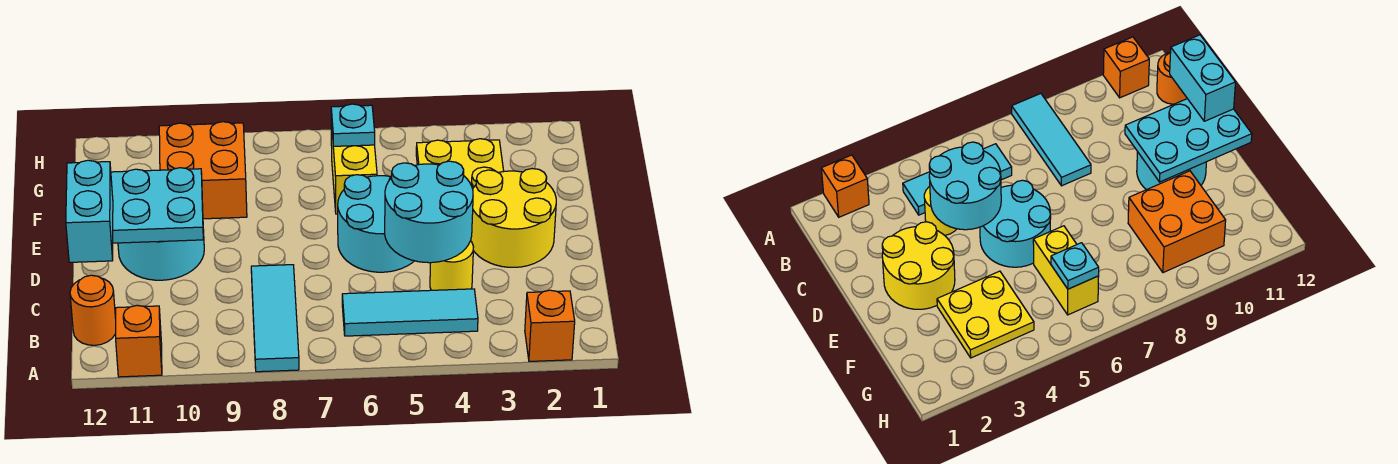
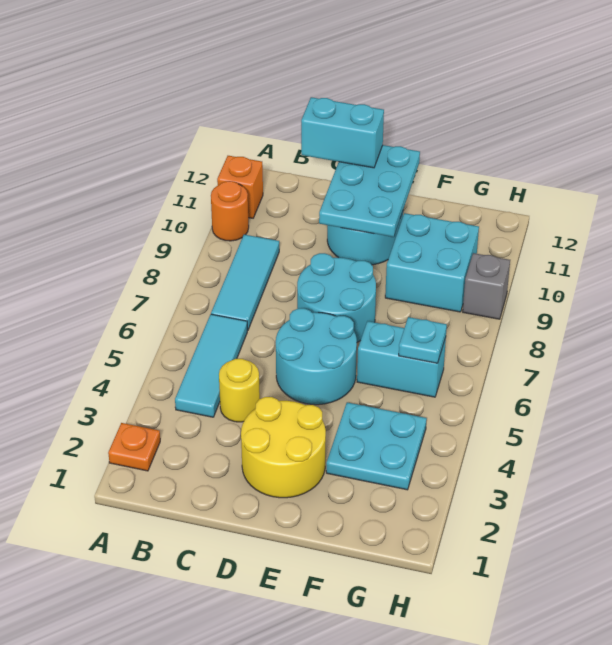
orange 1x1 brick [525,290,575,361] -> orange 1x1 plate [108,423,160,471]
cyan 1x3 tile [251,265,299,372] -> cyan 1x3 tile turned to [211,235,279,331]
orange 1x1 round brick [70,275,116,345] -> orange 1x1 round brick moved to [211,181,249,241]
cyan 2x2 round brick [385,161,473,263] -> cyan 2x2 round brick moved to [297,253,376,342]
yellow 2x2 plate [416,139,504,189] -> cyan 2x2 plate [326,402,427,490]
yellow 1x2 brick [331,122,377,214] -> cyan 1x2 brick [357,321,446,397]
orange 2x2 brick [159,122,247,219] -> cyan 2x2 brick [385,213,479,312]
none -> grey 1x1 brick [463,253,510,319]

